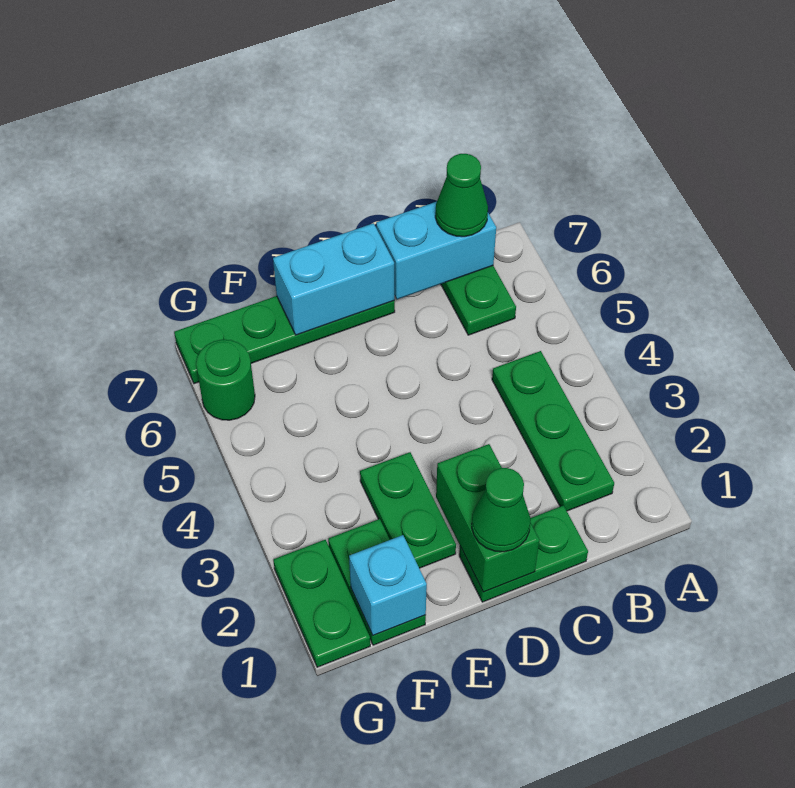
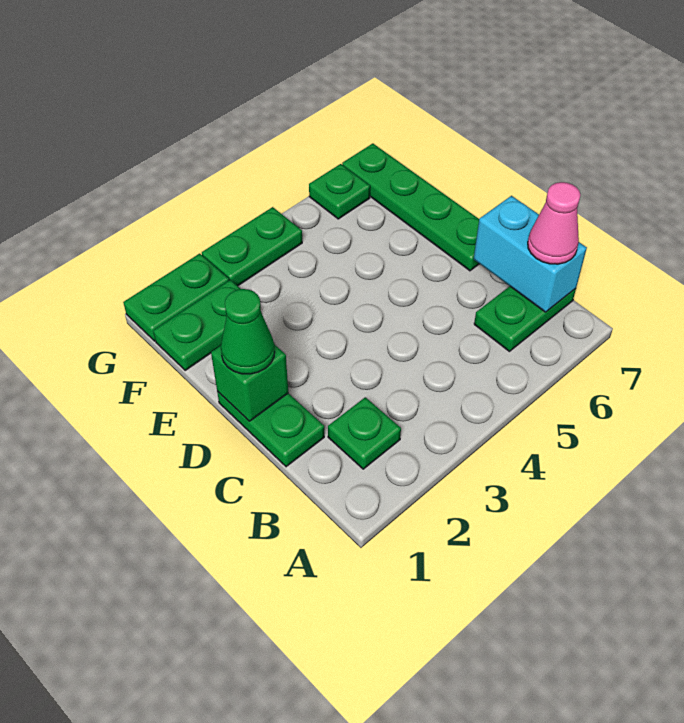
green 1x3 plate [492,351,614,511] -> green 1x1 plate [328,397,401,469]
green 1x1 cone [435,154,488,237] -> pink 1x1 cone [528,182,580,264]
green 1x2 brick [436,444,539,592] -> green 1x1 brick [211,344,288,421]
cyan 1x2 brick [273,223,395,335] -> none
green 1x2 plate [360,452,456,568] -> green 1x2 plate moved to [202,207,302,286]
cyan 1x1 brick [349,535,427,635] -> none
green 1x1 round brick [196,340,255,420] -> green 1x1 plate [309,164,370,219]

